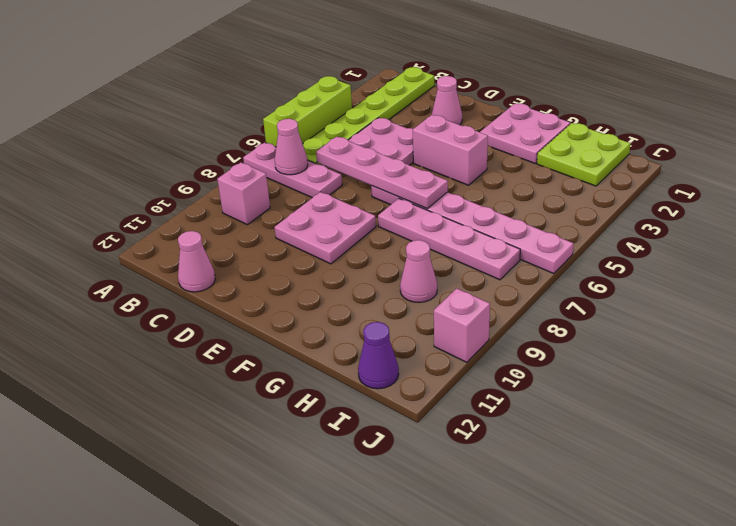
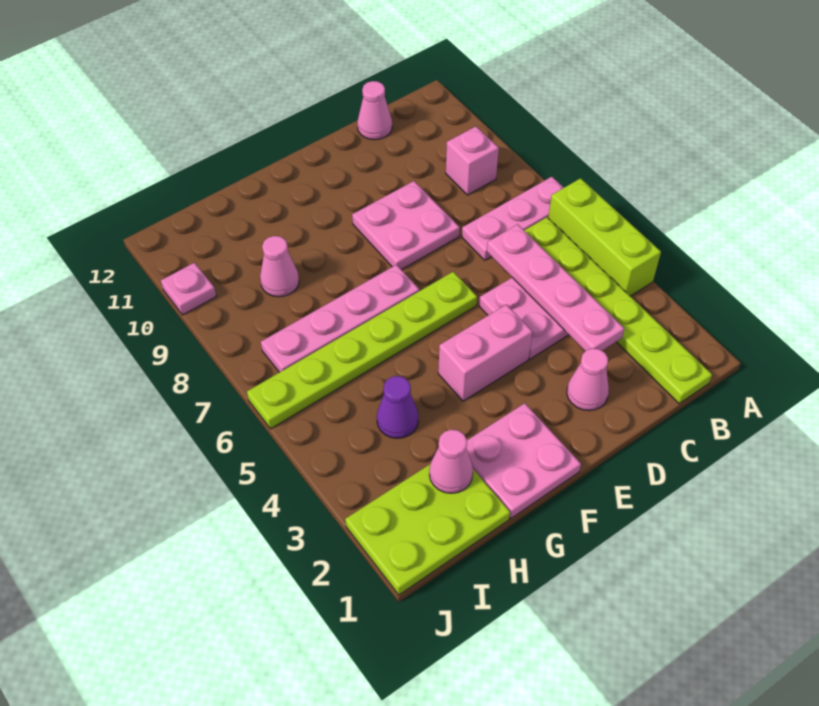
pink 1x1 cone [275,119,308,175] -> pink 1x1 cone moved to [429,429,473,493]
pink 1x4 plate [316,137,448,209] -> pink 1x4 plate turned to [487,224,624,351]
pink 1x6 plate [371,185,574,274] -> lime 1x6 plate [247,272,477,429]
lime 2x2 plate [537,123,630,186] -> lime 2x3 plate [345,464,510,595]
purple 1x1 cone [358,322,399,389] -> purple 1x1 cone moved to [377,376,418,438]
pink 1x1 brick [434,288,490,362] -> pink 1x1 plate [161,263,216,315]

